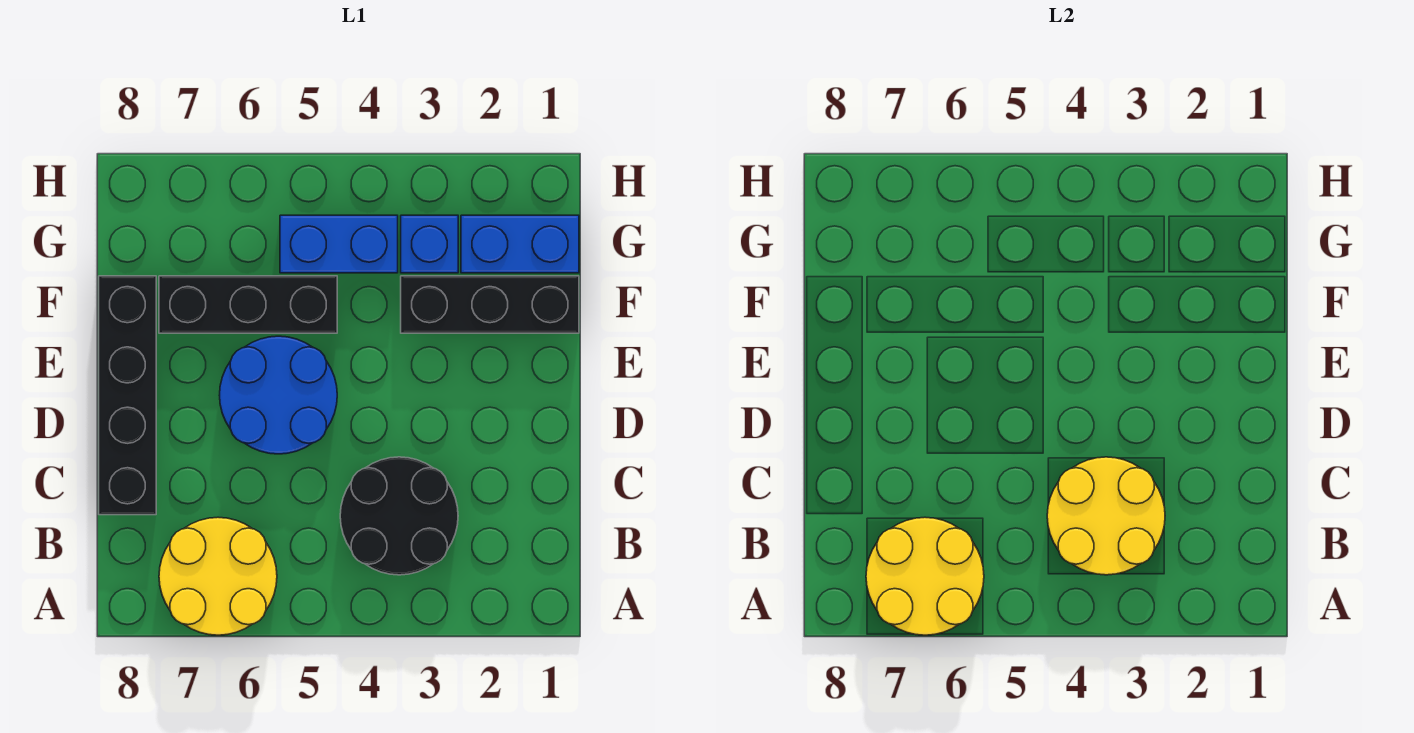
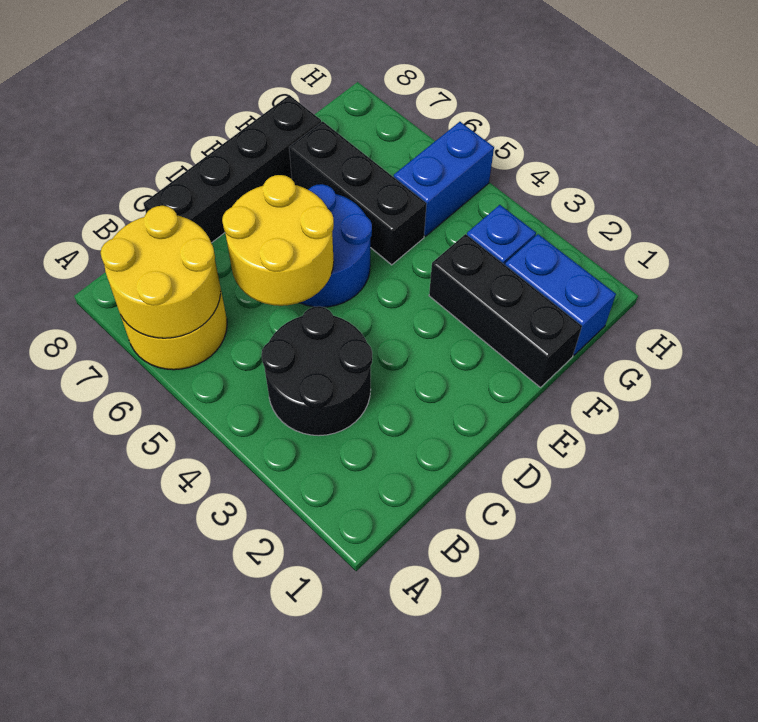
yellow 2x2 round brick [1047,457,1165,575] -> yellow 2x2 round brick moved to [222,175,334,306]
blue 1x2 brick [280,215,398,273] -> blue 1x2 brick turned to [394,122,494,236]

